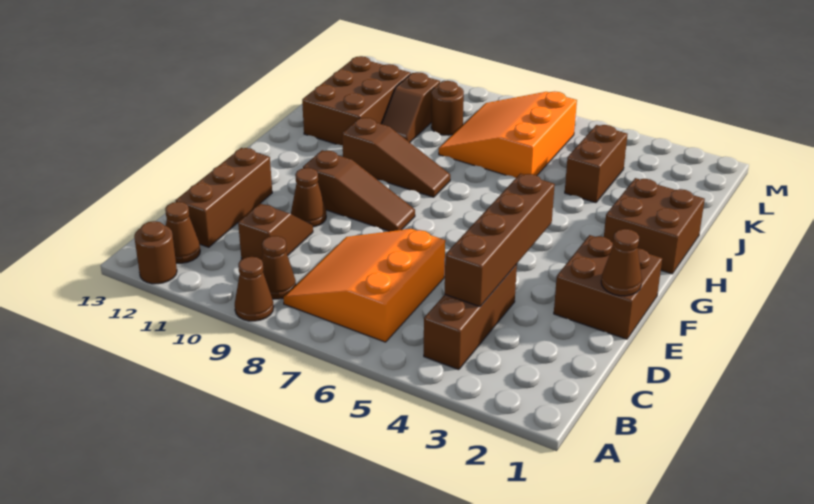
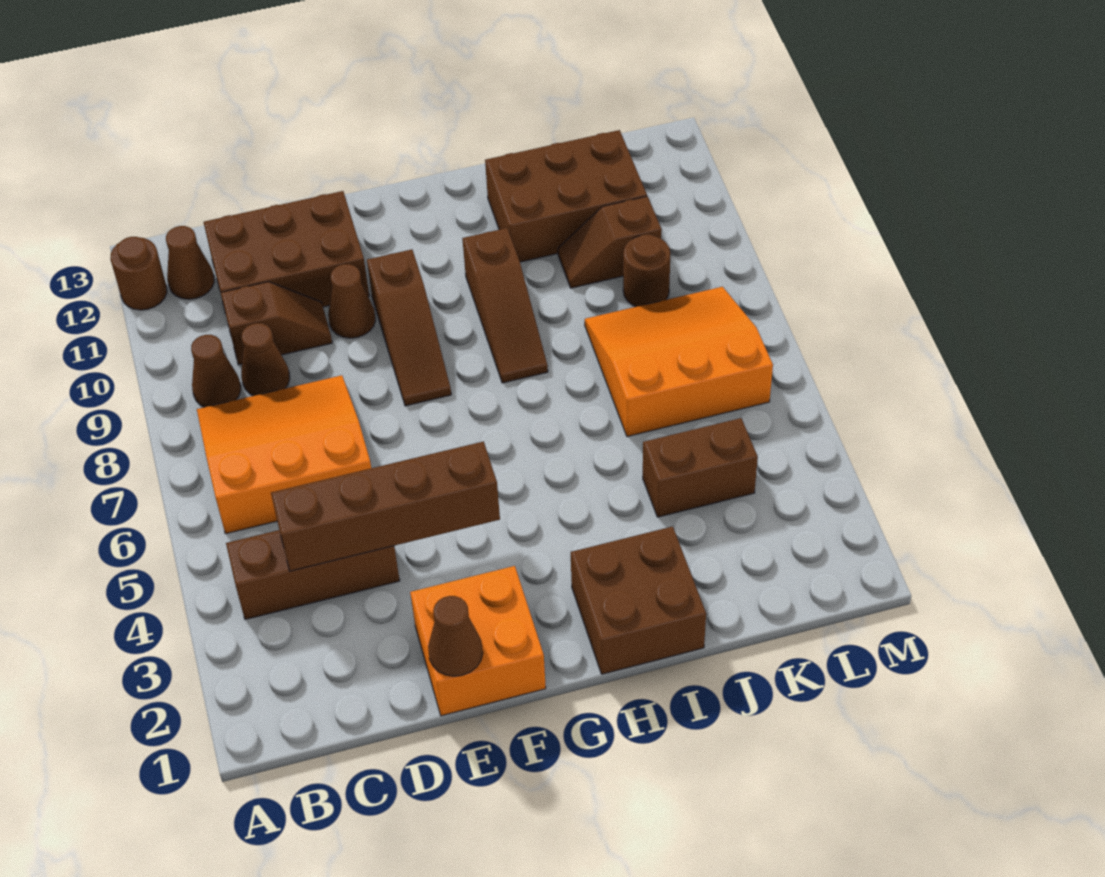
brown 1x1 cone [235,257,274,321] -> brown 1x1 cone moved to [241,323,290,396]
brown 1x3 brick [175,148,272,247] -> brown 2x3 brick [204,191,369,309]
brown 2x2 brick [554,235,662,339] -> orange 2x2 brick [410,566,546,716]

